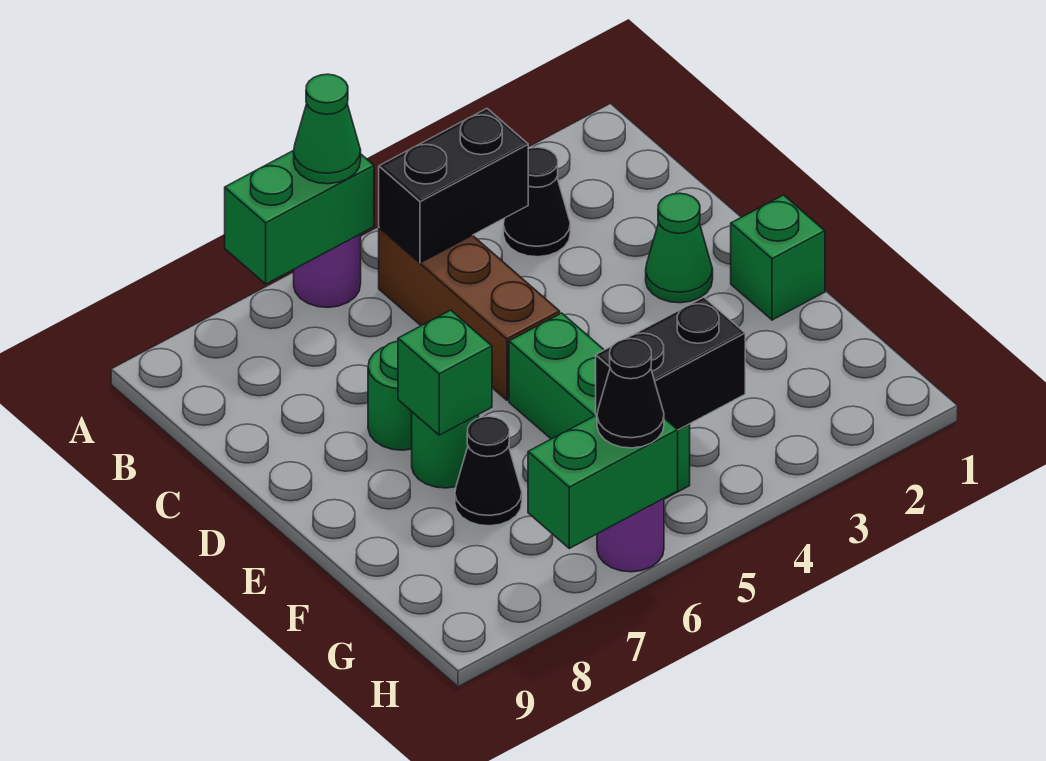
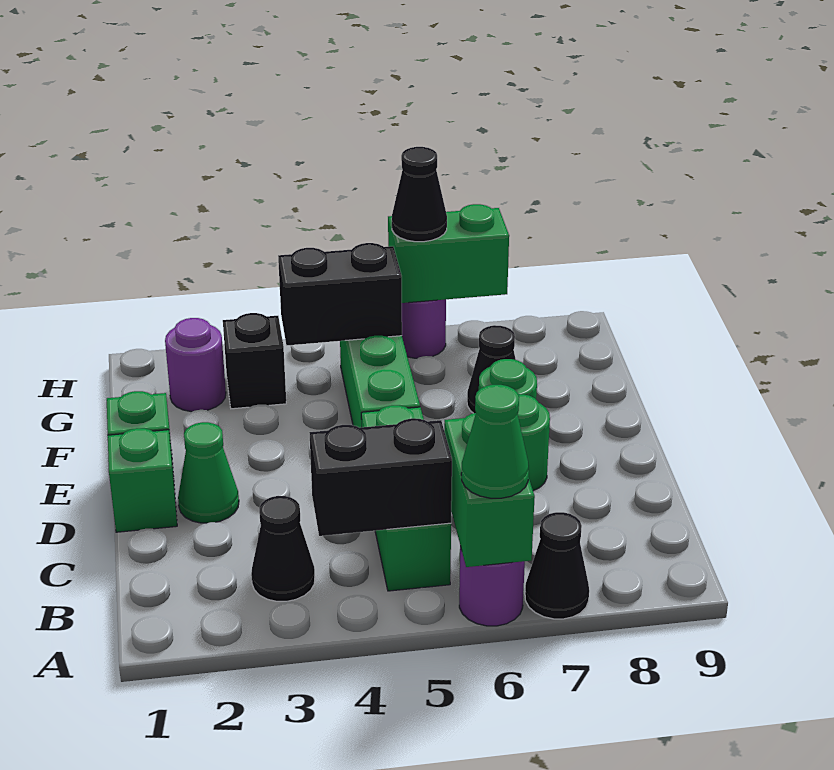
green 1x2 brick [225,150,374,284] -> green 1x2 brick turned to [444,413,535,567]
none -> black 1x1 cone [525,512,589,619]
brown 1x3 brick [379,228,560,400] -> green 1x3 brick [361,405,451,591]
green 1x1 brick [398,310,492,435] -> green 1x1 brick moved to [108,428,177,532]
none -> purple 1x1 round brick [165,318,226,412]
none -> black 1x1 brick [223,313,286,409]

